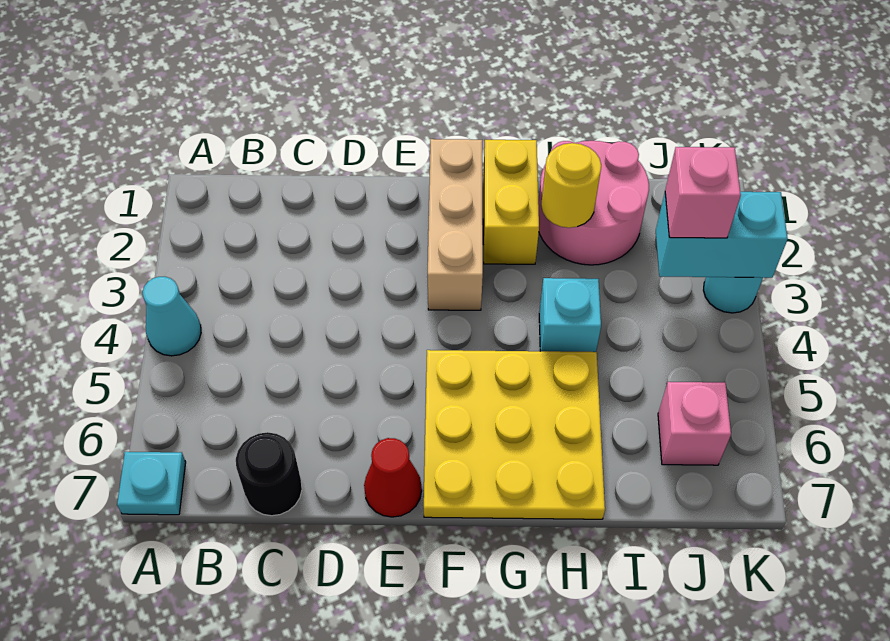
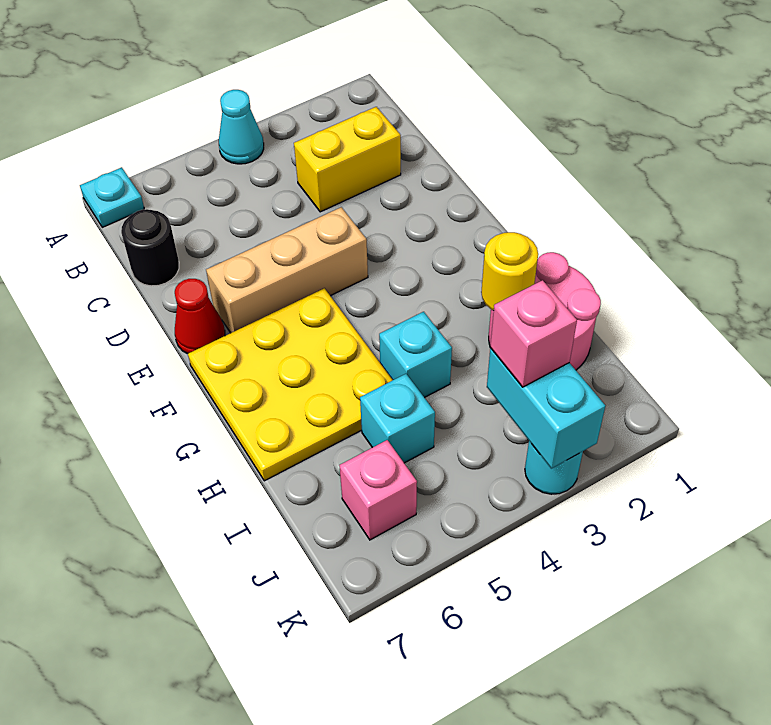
tan 1x3 brick [428,139,483,310] -> tan 1x3 brick moved to [206,207,368,333]
yellow 1x2 brick [483,140,539,264] -> yellow 1x2 brick moved to [294,107,401,212]
none -> cyan 1x1 brick [360,374,435,463]

